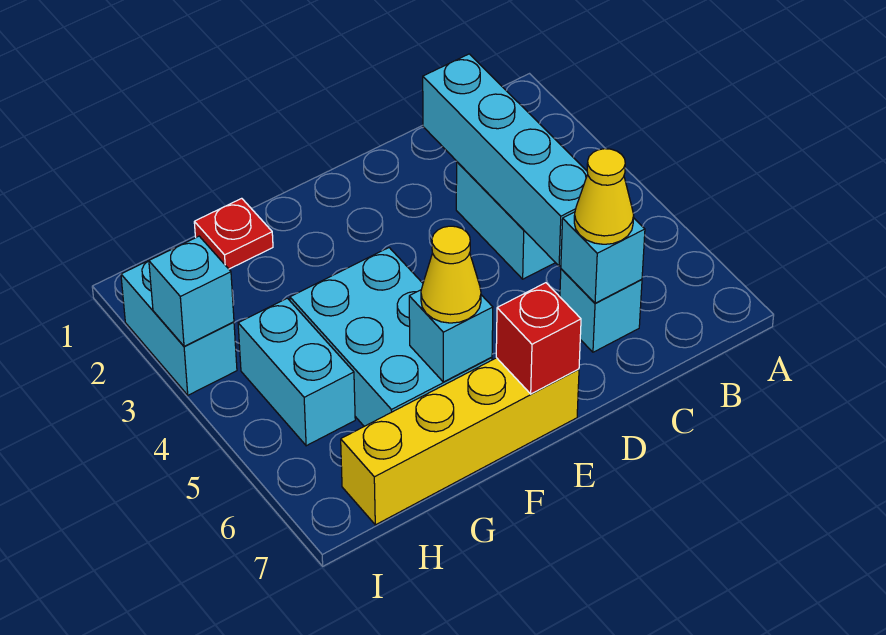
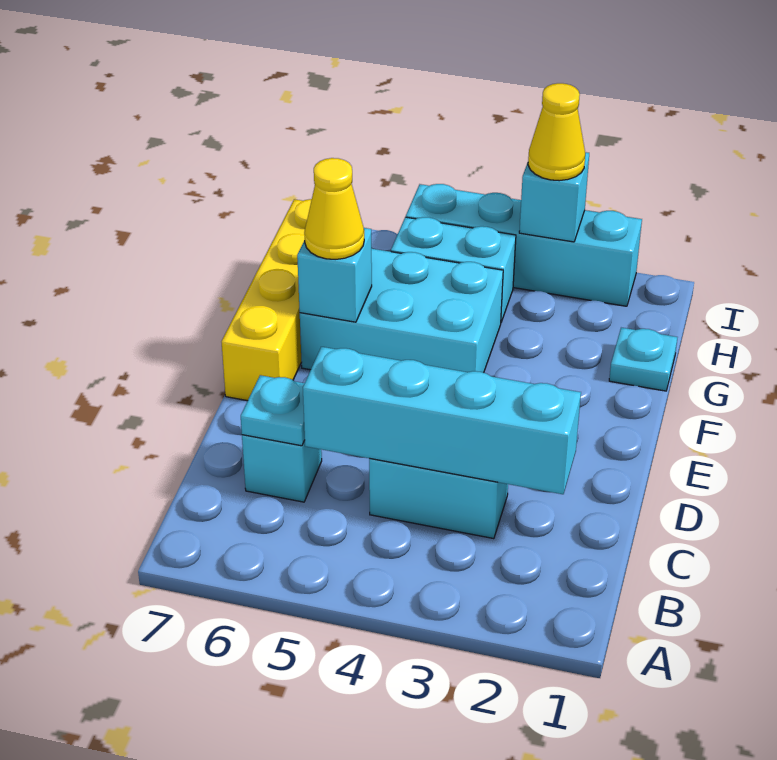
cyan 1x1 brick [561,212,645,303] -> cyan 1x1 plate [241,375,305,446]
yellow 1x1 cone [574,149,634,244] -> yellow 1x1 cone moved to [528,83,585,181]
red 1x1 brick [496,283,581,394] -> none
red 1x1 plate [194,198,273,269] -> cyan 1x1 plate [609,328,677,391]
cyan 1x2 brick [121,261,237,395] -> cyan 1x4 brick [406,184,642,306]

